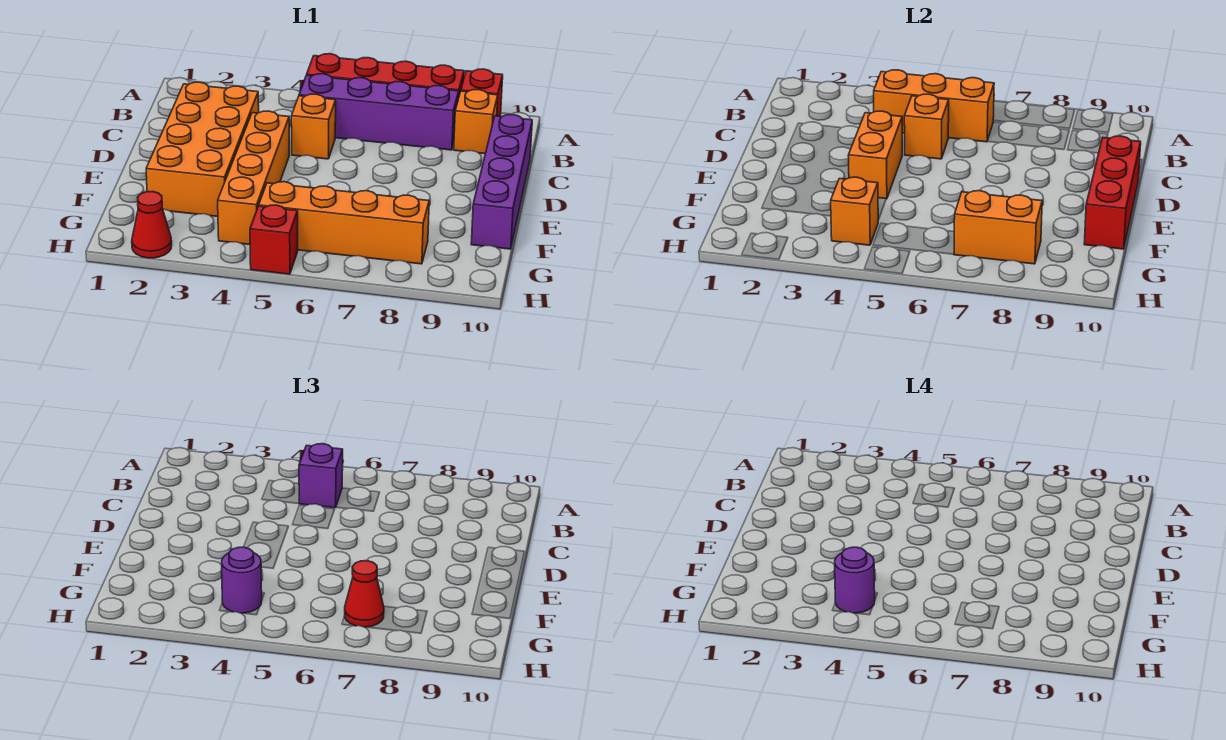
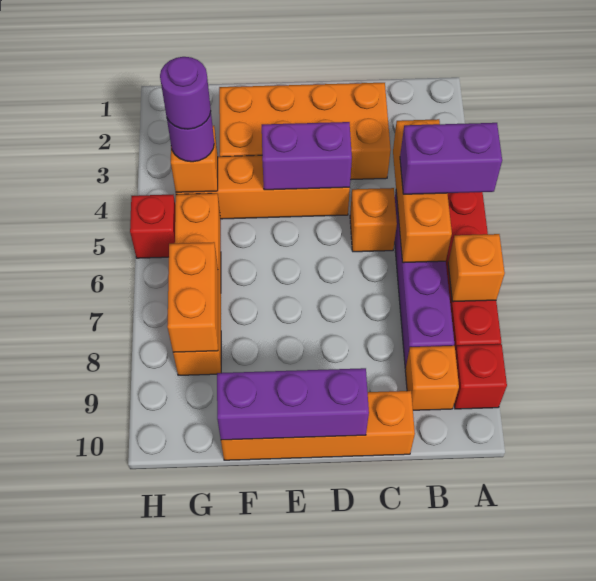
purple 1x1 brick [299,444,343,508] -> purple 1x2 brick [400,123,502,194]
orange 1x1 brick [904,94,949,159] -> orange 1x1 brick moved to [448,234,505,302]
purple 1x4 brick [471,115,532,249] -> orange 1x4 brick [221,391,415,460]
orange 1x2 brick [848,111,902,199] -> purple 1x2 brick [262,122,352,190]
red 1x3 brick [1084,136,1141,249] -> purple 1x3 brick [217,368,369,440]
red 1x1 cone [345,561,384,627] -> none
red 1x1 cone [132,191,172,258] -> none

